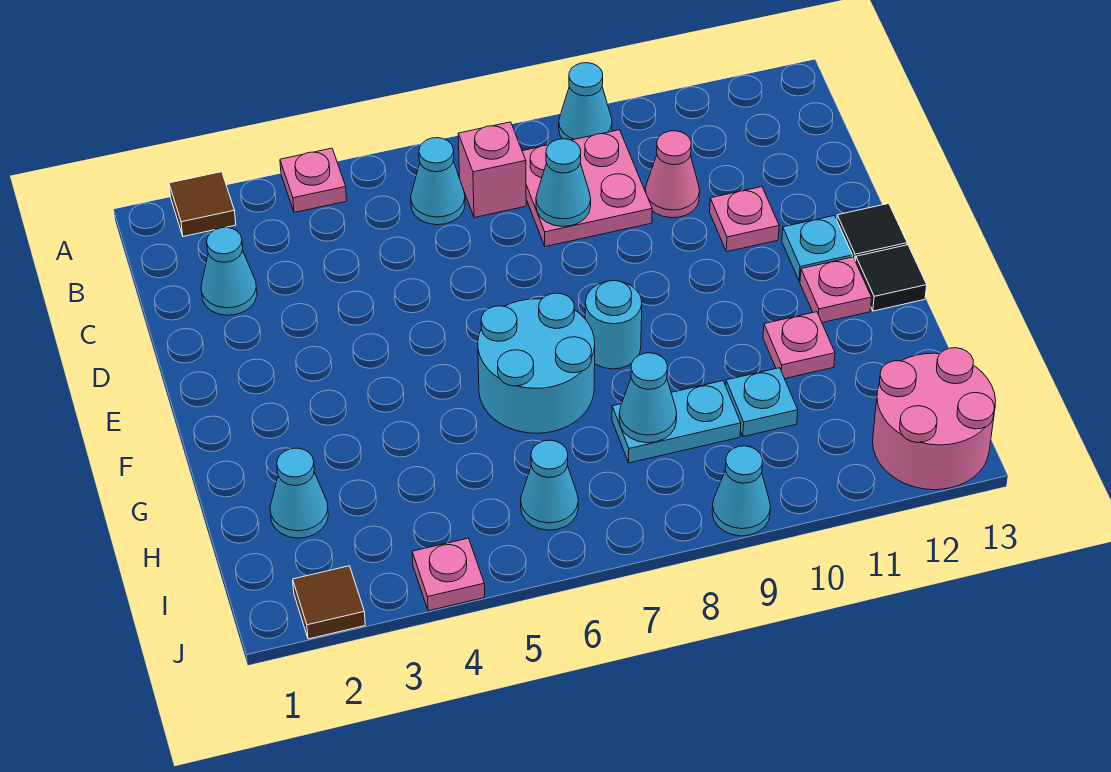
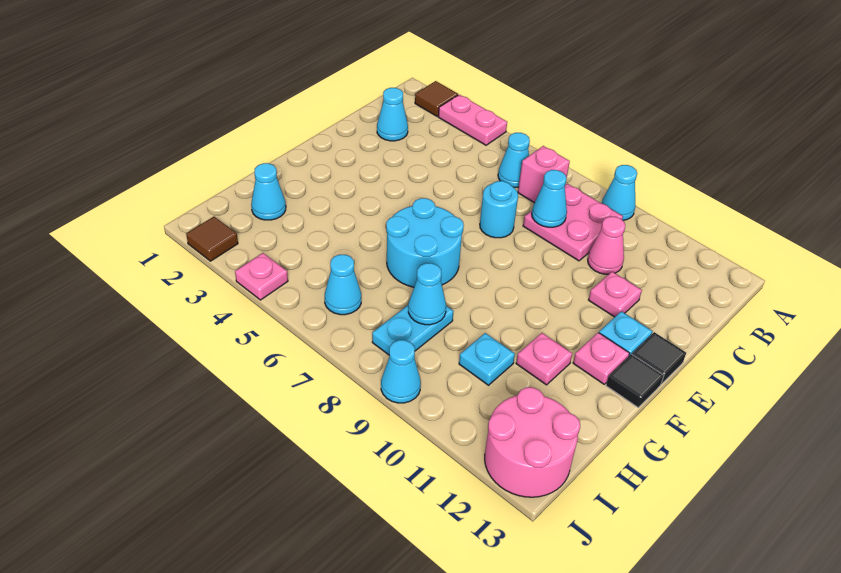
pink 1x1 plate [280,148,347,213] -> pink 1x2 plate [438,95,507,145]
cyan 1x1 round brick [585,281,642,369] -> cyan 1x1 round brick moved to [480,181,518,238]
cyan 1x2 plate [612,381,741,463] -> cyan 1x2 plate turned to [372,305,454,355]

